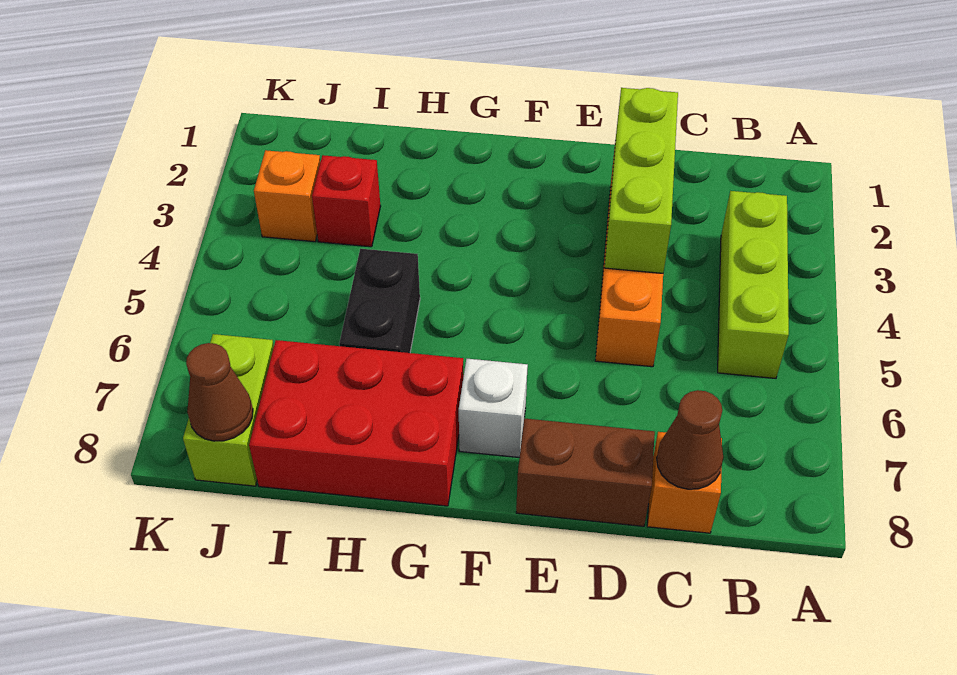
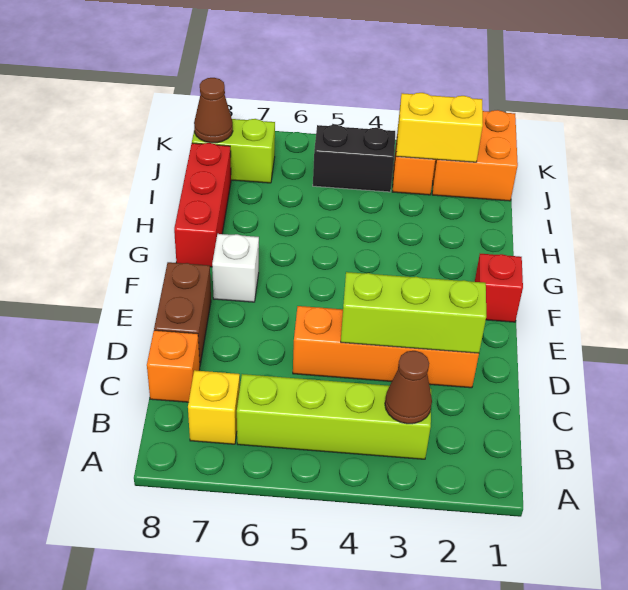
lime 1x3 brick [718,191,789,378] -> lime 1x4 brick [237,374,431,459]
none -> yellow 1x1 brick [188,370,240,444]
brown 1x1 cone [657,390,723,489] -> brown 1x1 cone moved to [385,351,432,424]
red 2x3 brick [249,340,464,506] -> red 1x3 brick [174,143,231,267]
black 1x2 brick [339,249,420,353] -> black 1x2 brick moved to [313,125,395,192]
red 1x1 brick [312,155,381,247] -> red 1x1 brick moved to [475,254,523,322]
none -> orange 2x2 brick [432,110,518,201]
none -> yellow 1x2 brick [396,93,483,162]

